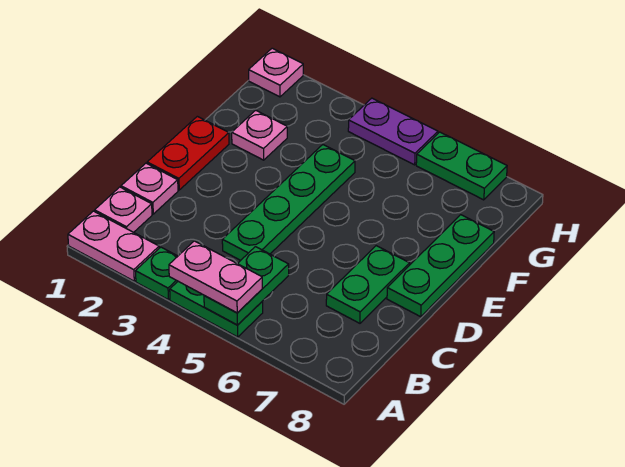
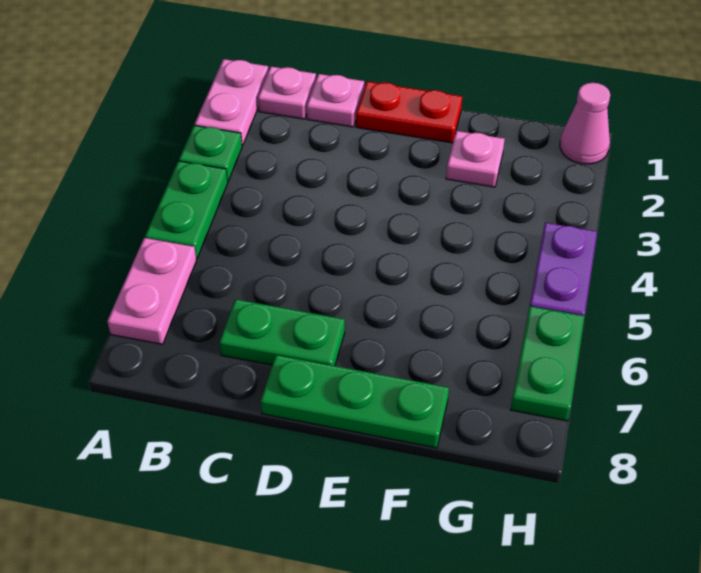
pink 1x2 plate [169,241,262,313] -> pink 1x2 plate moved to [107,238,196,344]
green 1x2 plate [204,247,289,325] -> none
green 1x4 plate [222,145,355,260] -> none
pink 1x1 plate [249,48,303,97] -> pink 1x1 cone [560,83,610,164]

